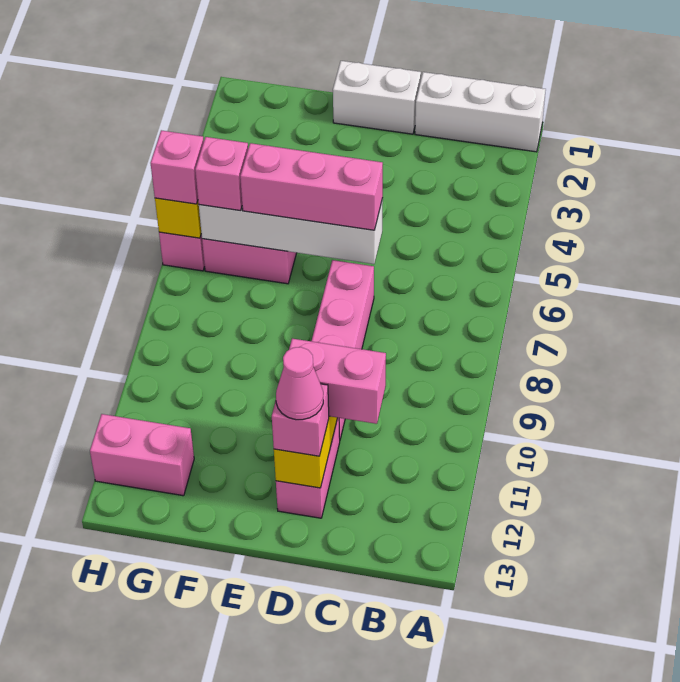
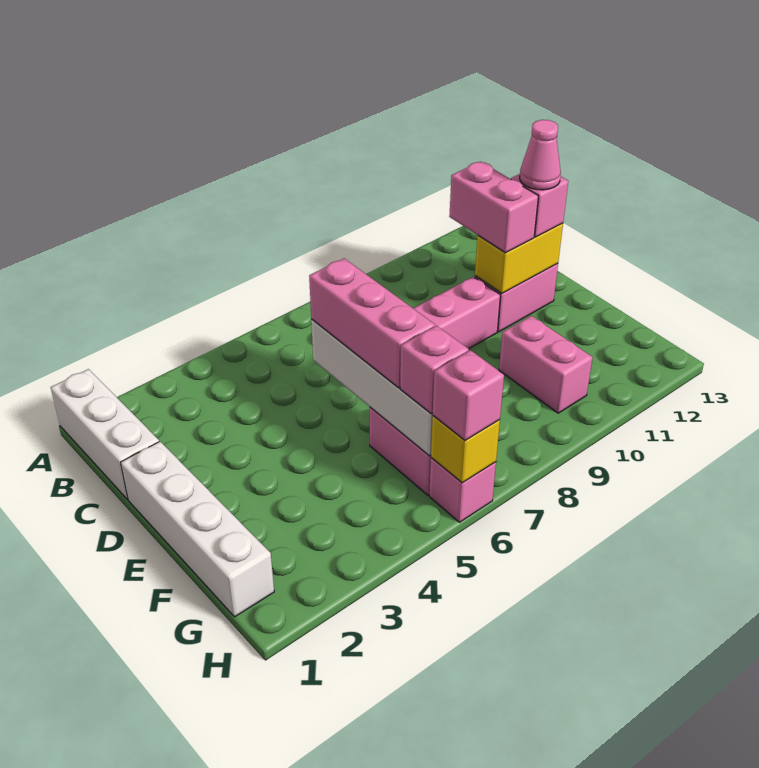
white 1x2 brick [333,61,421,134] -> white 1x4 brick [121,442,274,617]
pink 1x2 brick [90,414,194,496] -> pink 1x2 brick moved to [499,316,593,413]

